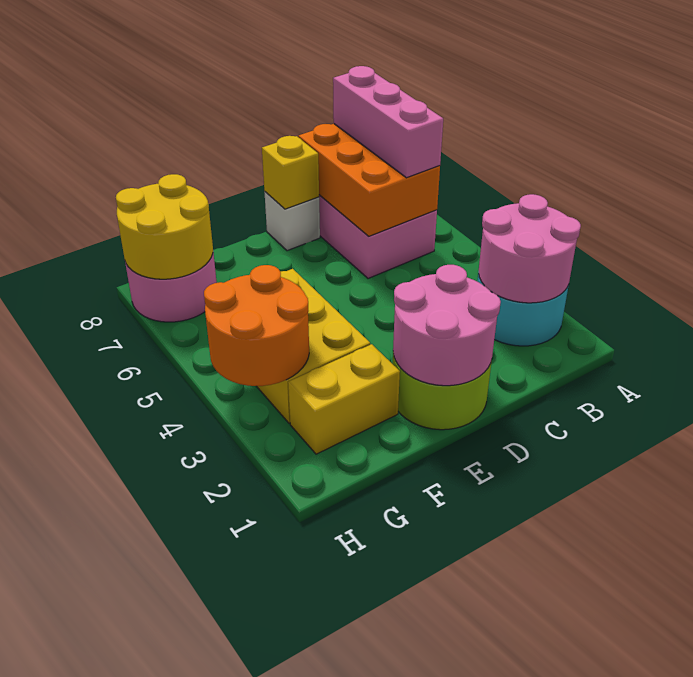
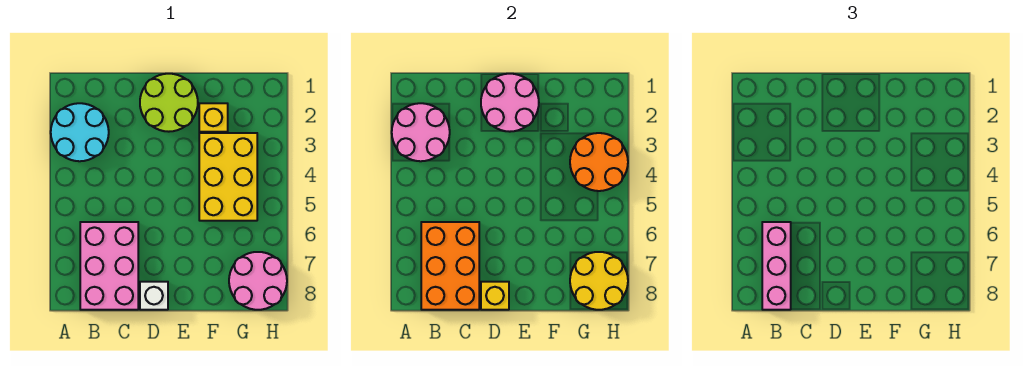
yellow 1x2 brick [288,344,400,454] -> yellow 1x1 brick [199,103,228,132]

